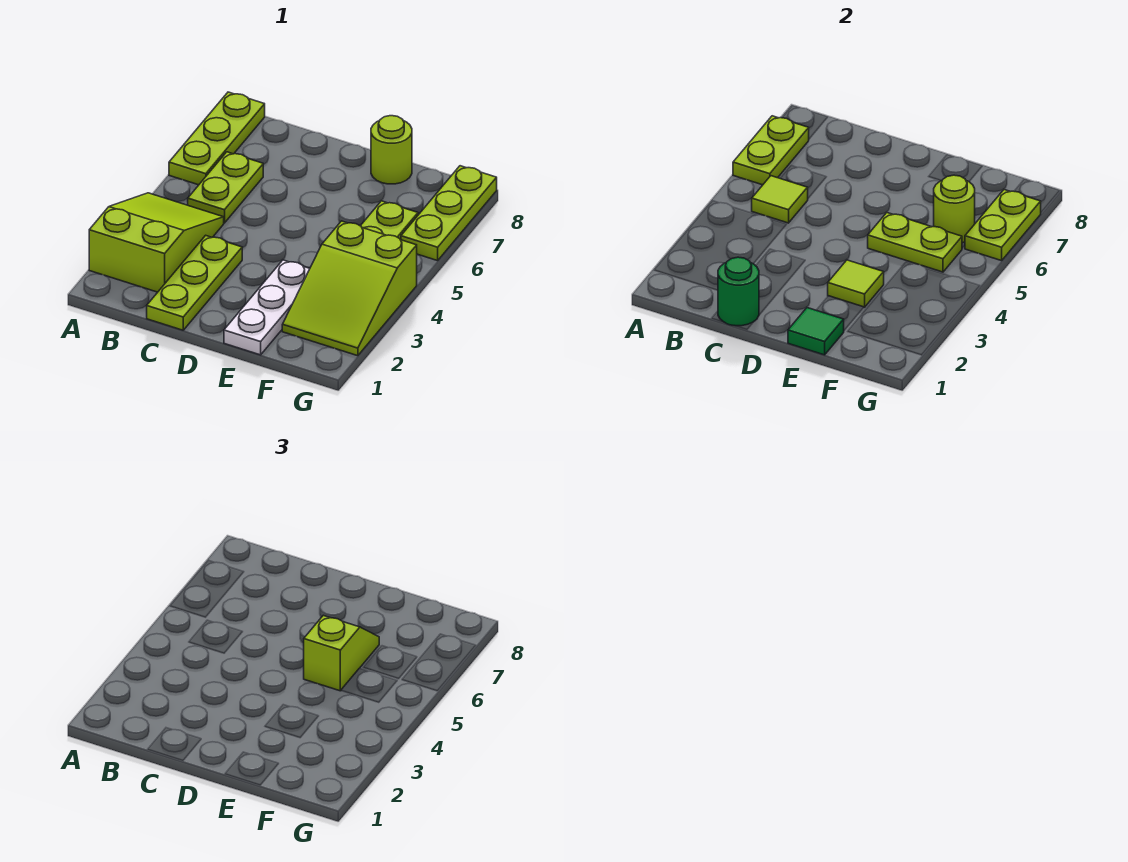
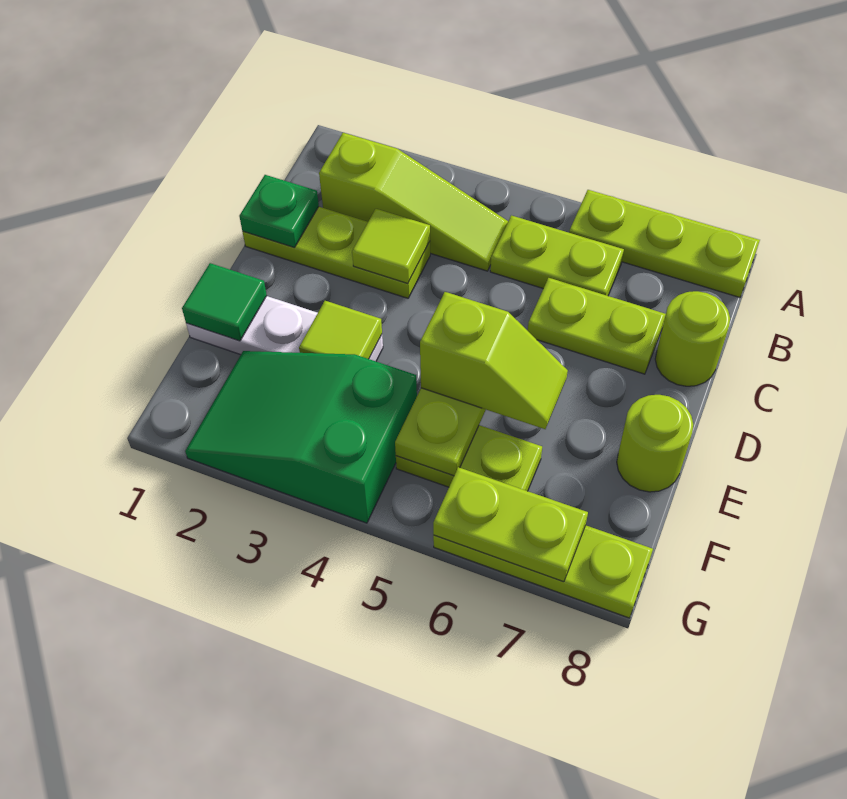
lime 2x3 slope [89,193,224,292] -> lime 1x3 slope [319,133,508,271]
lime 1x2 plate [733,116,809,185] -> lime 1x2 plate moved to [528,278,666,374]
lime 1x1 tile [752,176,808,223] -> lime 1x1 tile moved to [352,209,430,283]
green 1x1 round brick [718,257,759,326] -> green 1x1 plate [239,175,319,248]
lime 2x3 slope [282,221,417,356] -> green 2x3 slope [185,351,417,523]
lime 1x1 round brick [934,175,975,243] -> lime 1x1 round brick moved to [655,291,730,386]

